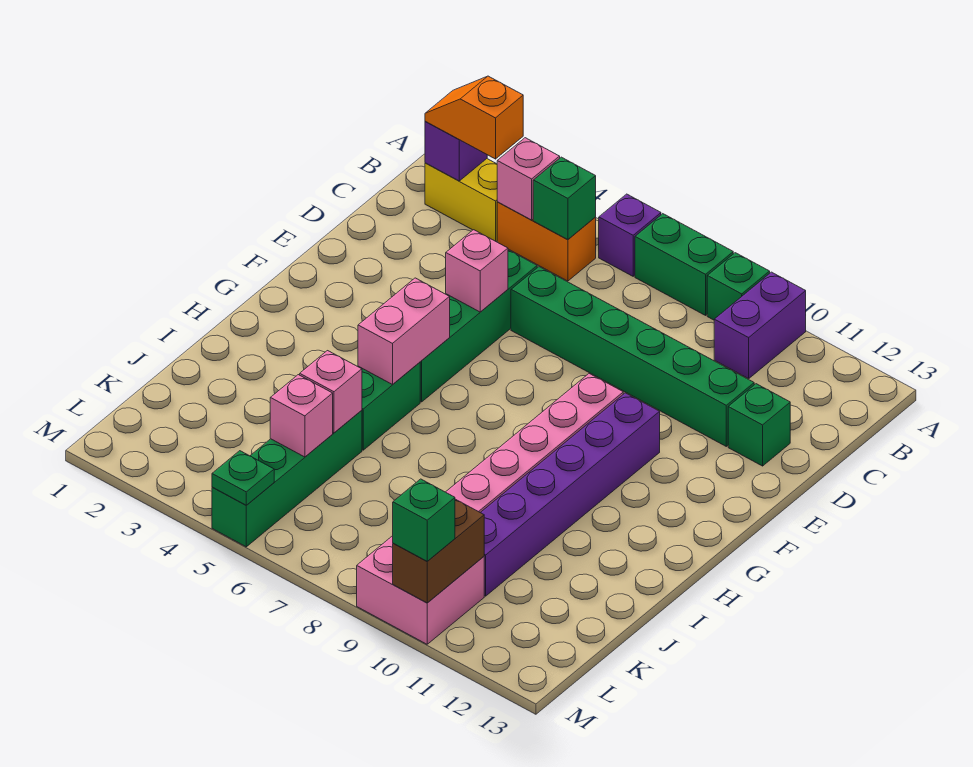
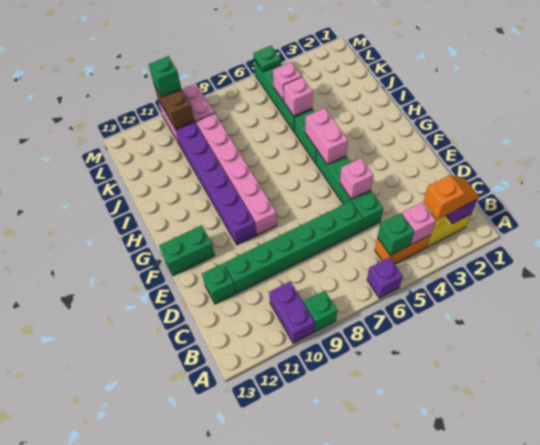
green 1x2 brick [635,214,733,315] -> green 1x2 brick moved to [159,225,215,276]

